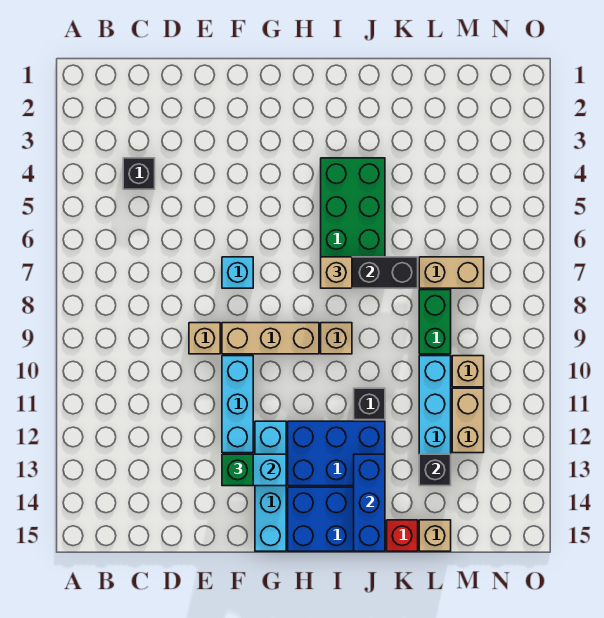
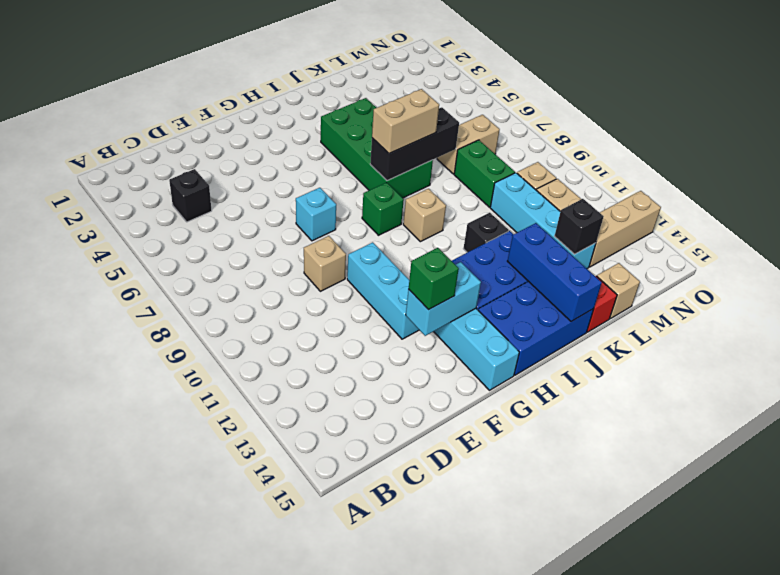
tan 1x3 brick [222,323,319,354] -> tan 1x3 brick moved to [589,191,661,267]
none -> green 1x1 brick [362,183,404,235]
tan 1x1 brick [321,257,352,288] -> tan 1x2 brick [372,89,439,154]

